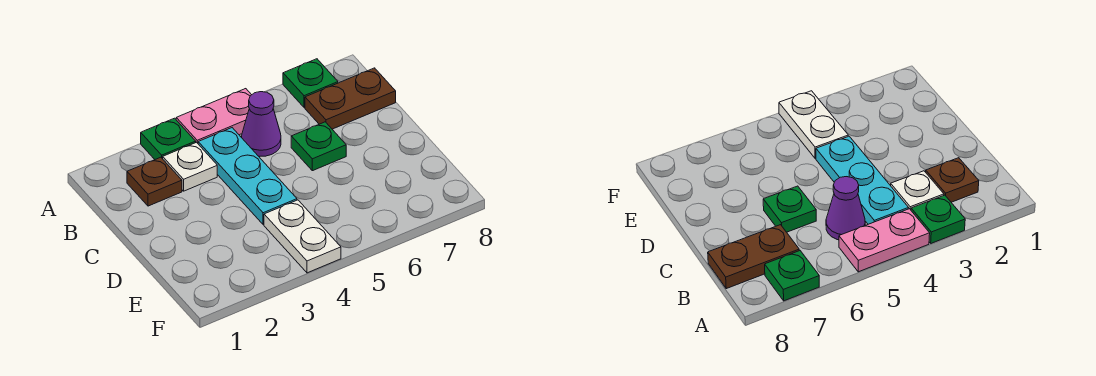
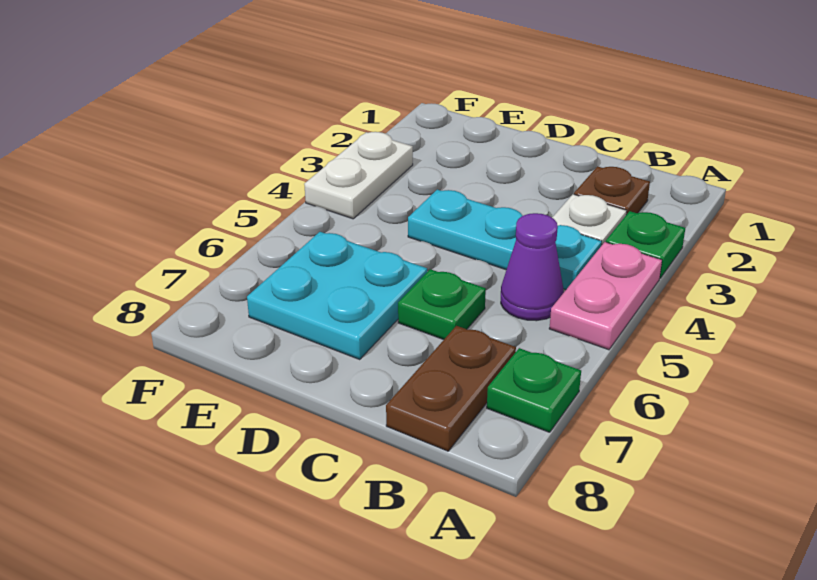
none -> cyan 2x2 plate [247,232,427,359]
white 1x2 plate [264,200,341,273] -> white 1x2 plate turned to [304,132,413,219]

